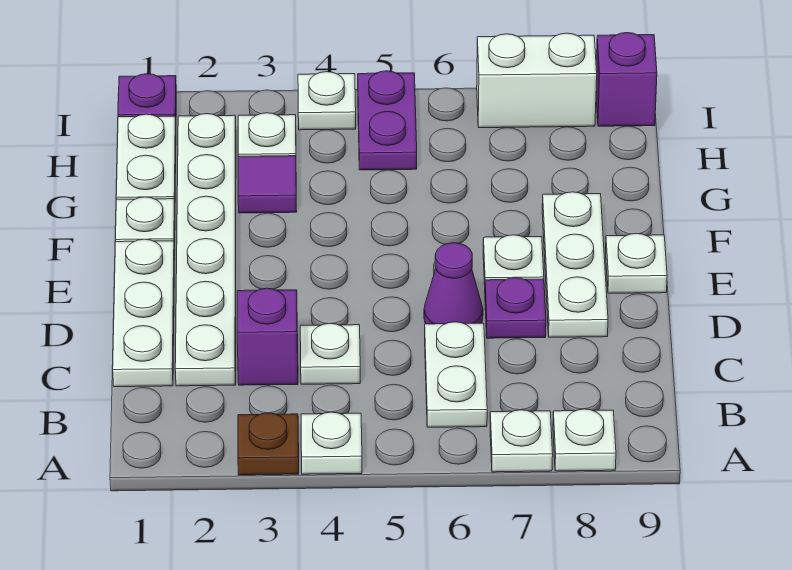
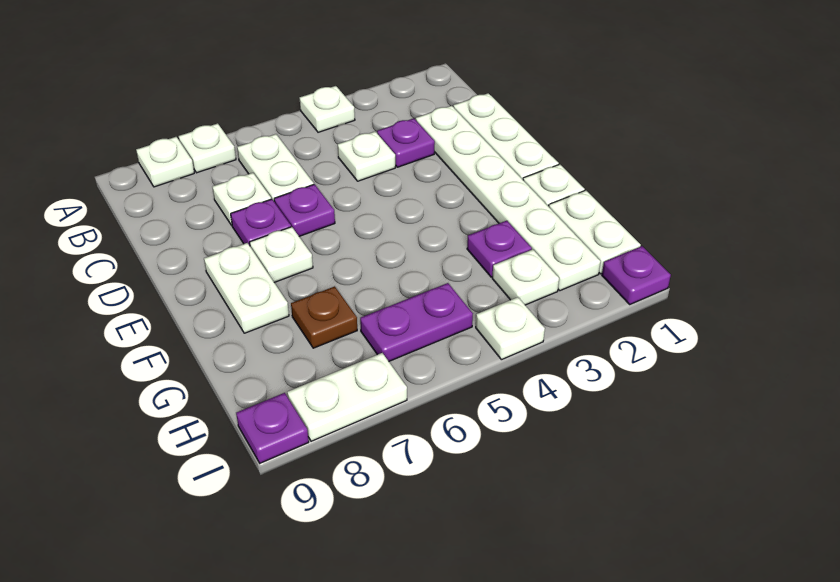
brown 1x1 plate [238,413,299,475] -> brown 1x1 plate moved to [291,286,357,348]
purple 1x1 brick [237,288,298,385] -> purple 1x1 plate [377,118,435,167]
purple 1x1 cone [424,243,483,324] -> purple 1x1 plate [274,184,335,236]
white 1x3 plate [542,192,608,337] -> white 1x2 plate [204,243,289,333]
white 1x1 plate [606,233,667,293] -> white 1x1 plate moved to [212,173,271,225]
purple 1x1 tile [238,156,297,213] -> purple 1x1 plate [467,221,532,277]
purple 1x2 plate [358,71,417,170] -> purple 1x2 plate turned to [360,283,473,361]
white 1x2 brick [477,33,597,128] -> white 1x2 plate [287,353,407,441]
purple 1x1 brick [596,33,657,126] -> purple 1x1 plate [236,393,309,463]

